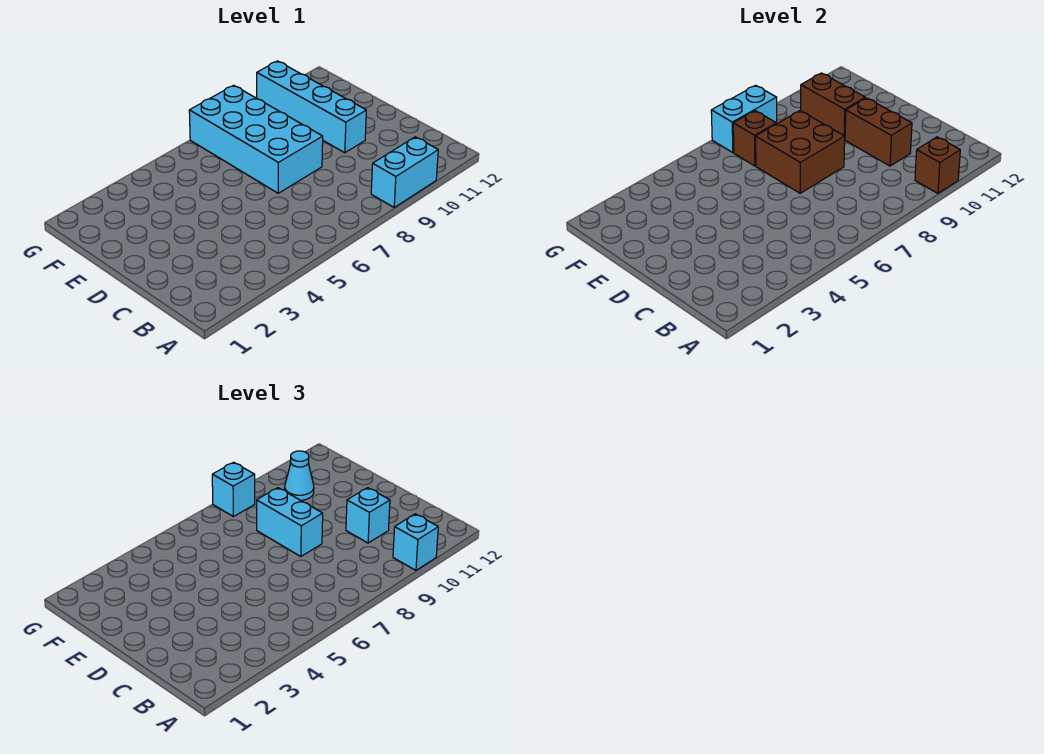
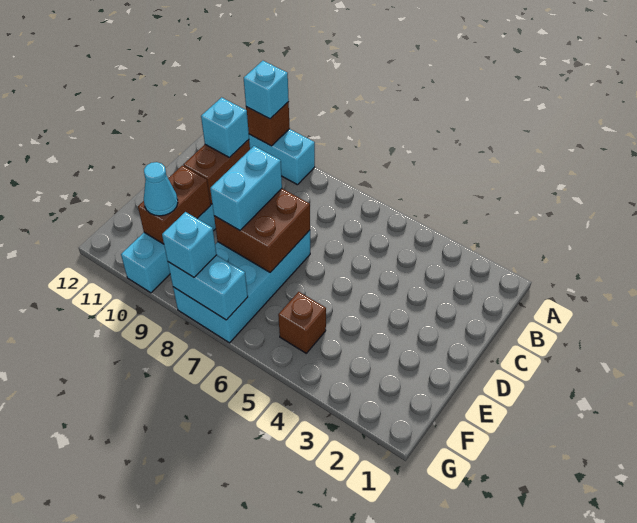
brown 1x1 brick [733,111,776,166] -> brown 1x1 brick moved to [278,292,326,353]

